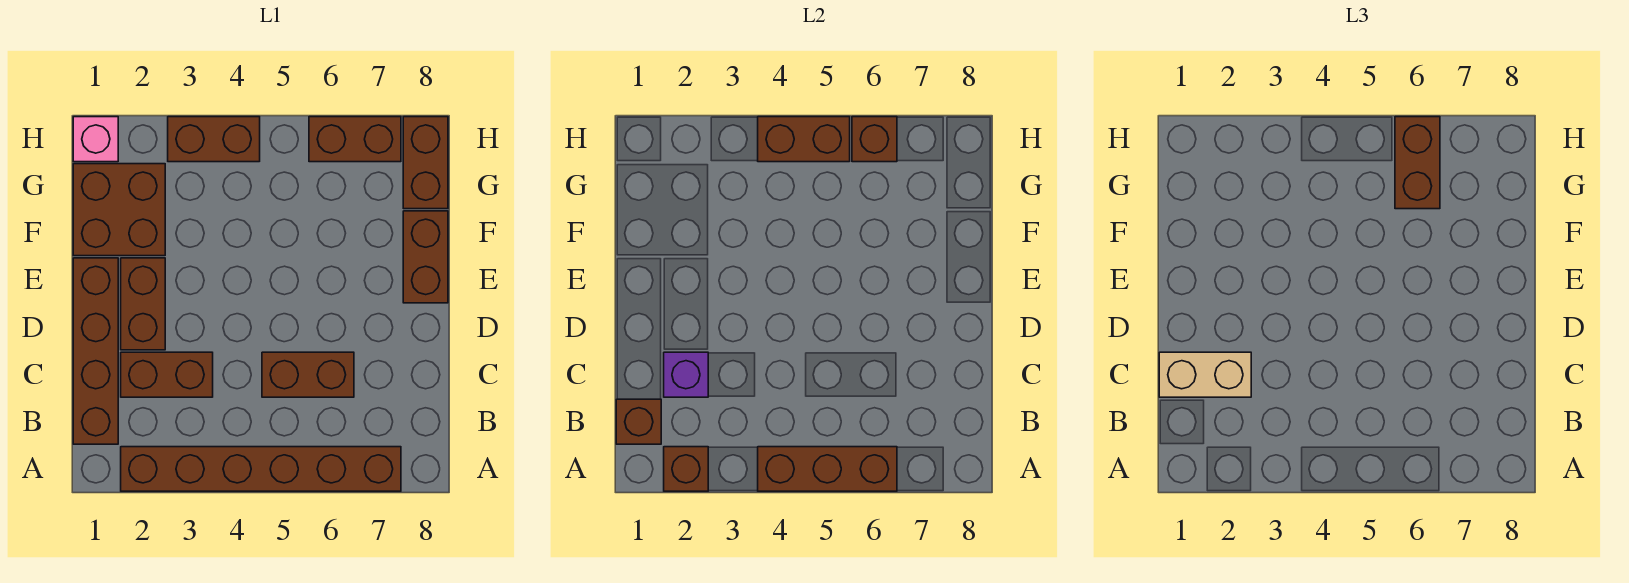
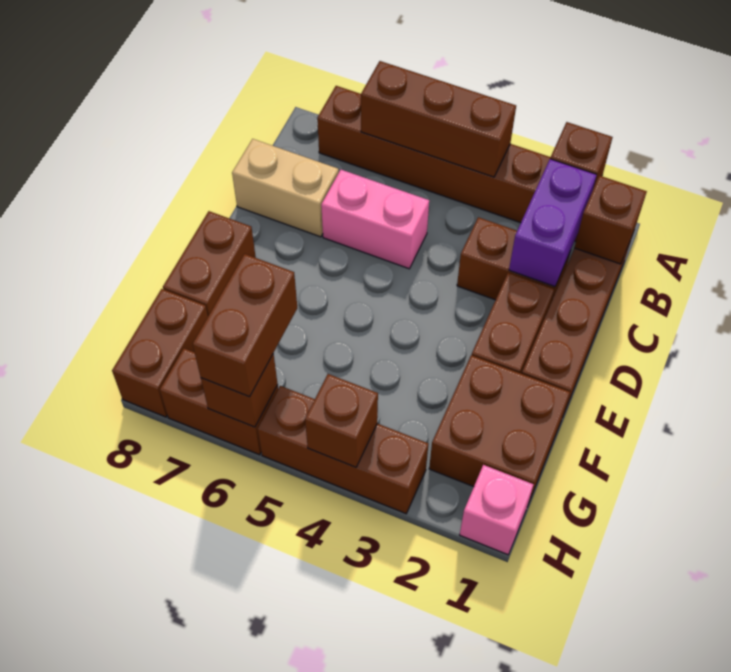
tan 1x2 brick [1159,352,1251,397] -> tan 1x2 brick moved to [232,139,339,237]
purple 1x1 brick [664,352,708,397] -> purple 1x2 brick [509,159,597,287]
brown 1x2 brick [262,352,354,397] -> pink 1x2 brick [321,170,429,269]
brown 1x2 brick [168,117,260,162] -> brown 1x3 brick [258,386,428,514]
brown 1x2 brick [758,117,850,162] -> brown 1x1 brick [305,374,378,467]

